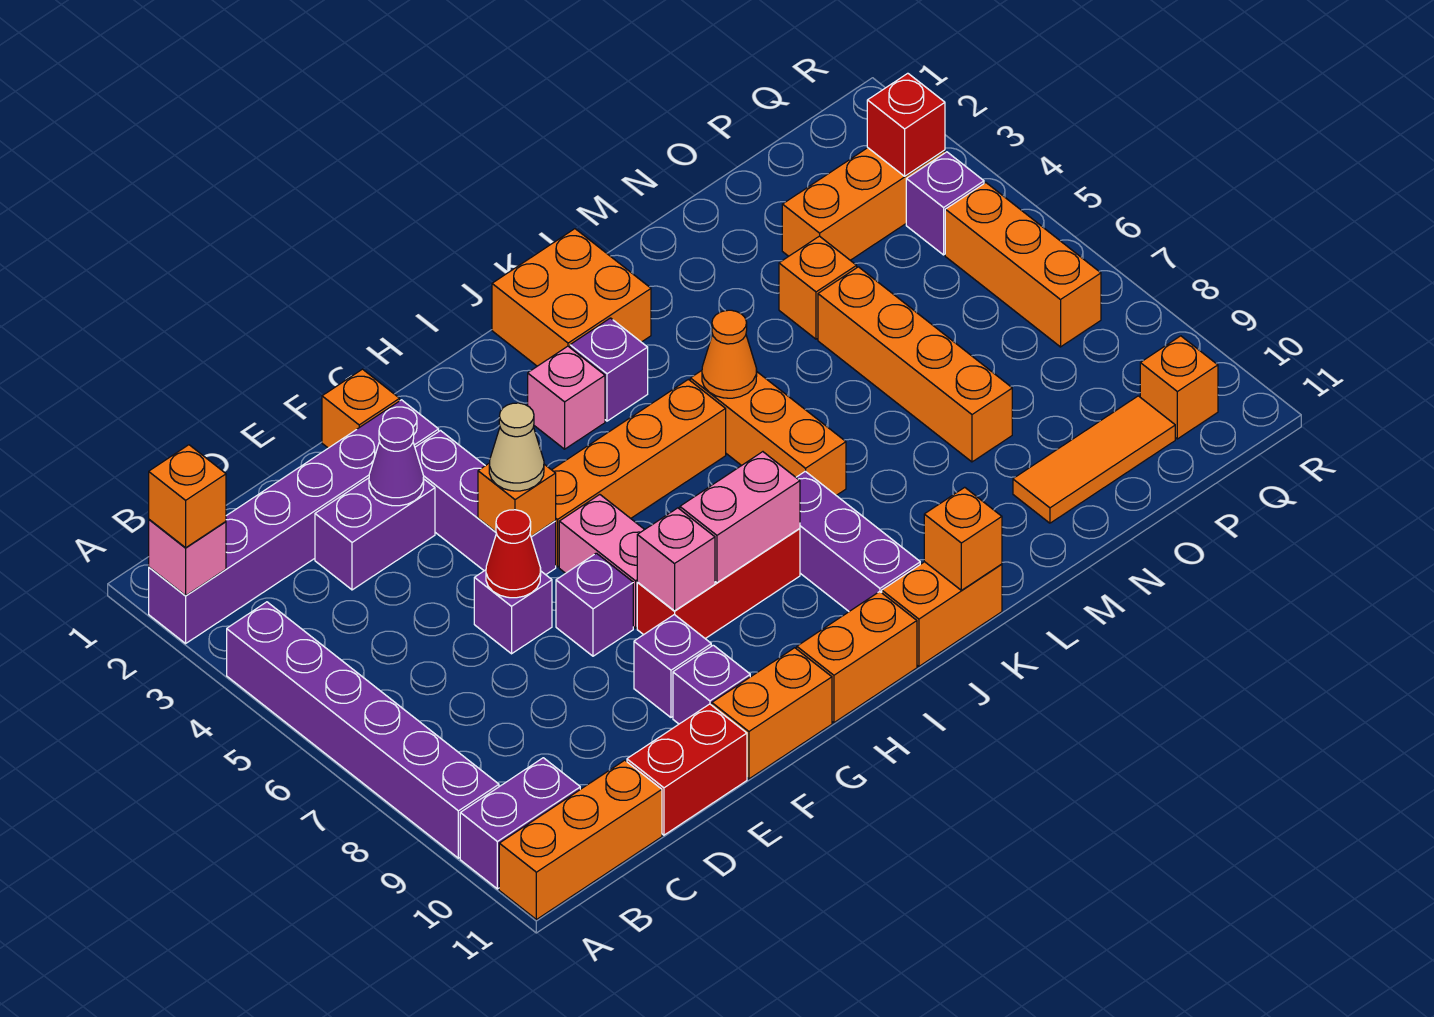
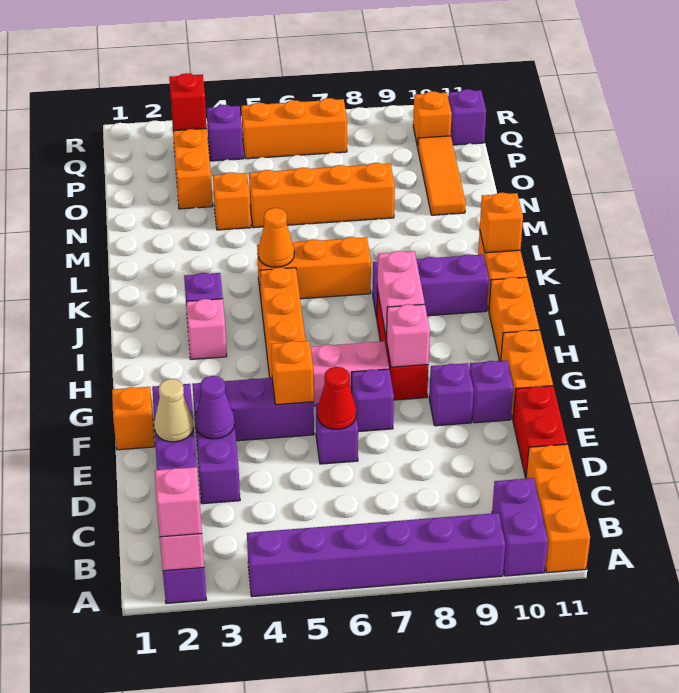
orange 1x1 brick [149,445,226,548] -> pink 1x1 brick [155,467,202,537]
tan 1x1 cone [489,403,544,491] -> tan 1x1 cone moved to [154,379,194,442]
orange 2x2 brick [492,229,651,366] -> none
none -> purple 1x1 brick [448,89,486,145]

